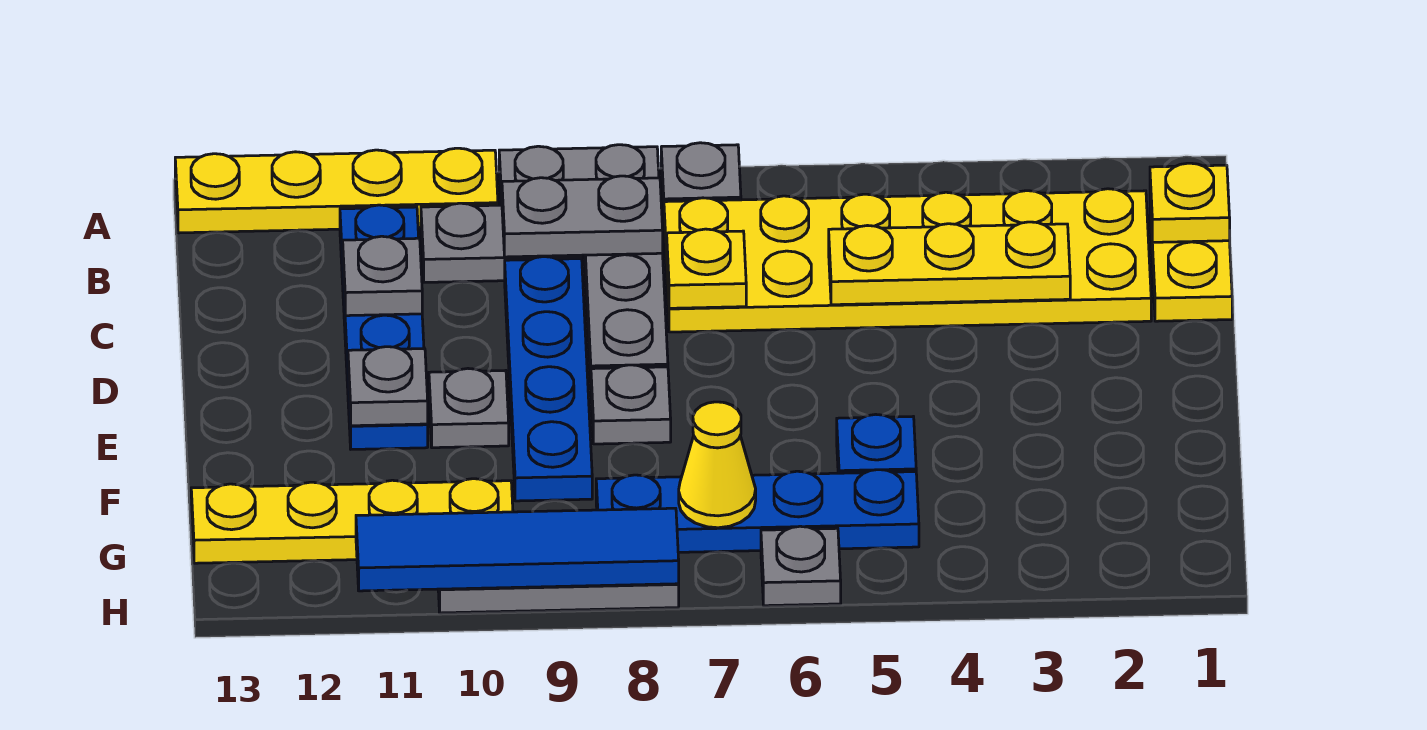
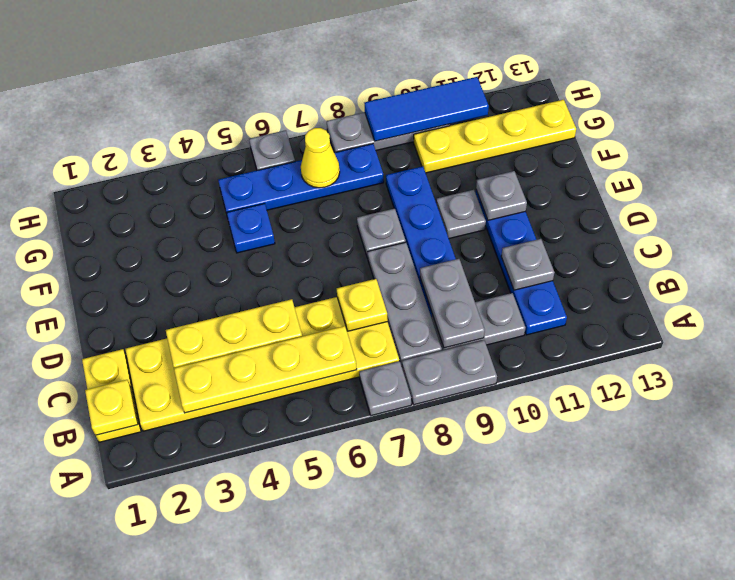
yellow 1x4 plate [175,148,498,233] -> yellow 1x4 plate moved to [174,326,357,413]
grey 1x2 plate [502,176,663,257] -> grey 1x2 plate turned to [420,259,485,348]
blue 1x4 tile [356,508,679,591] -> blue 1x3 tile [365,77,489,141]

